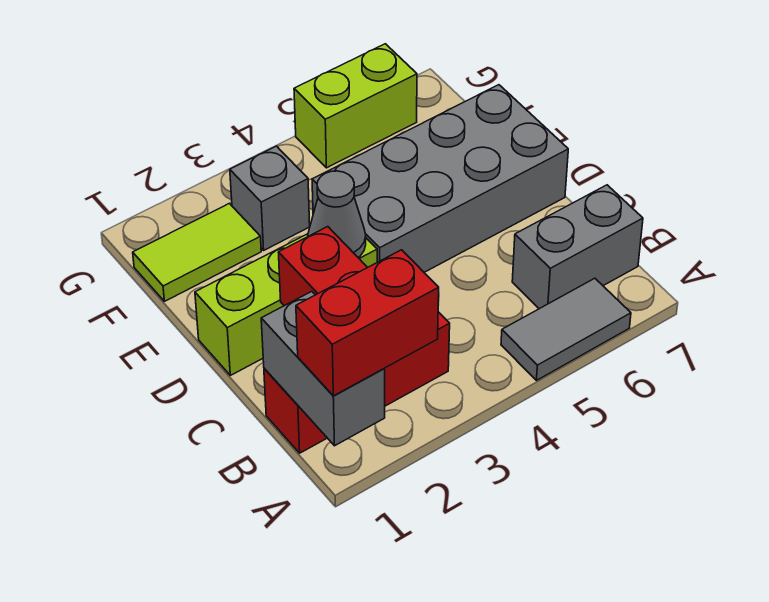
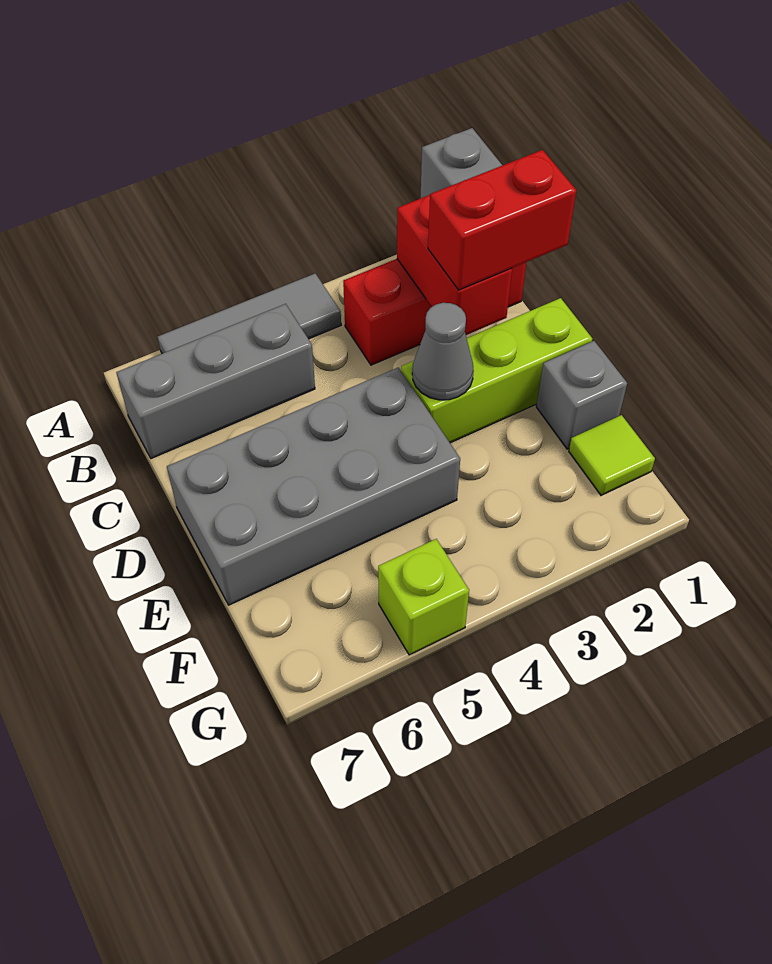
red 1x2 brick [296,250,439,396] -> red 1x2 brick moved to [428,150,576,290]
grey 1x2 tile [501,278,631,380] -> grey 1x3 tile [158,273,341,354]
grey 1x2 brick [512,185,643,309] -> grey 1x3 brick [116,304,315,458]
lime 1x2 tile [133,203,261,301] -> lime 1x1 tile [569,415,655,495]
grey 1x1 brick [230,146,310,250] -> grey 1x1 brick moved to [536,341,627,449]
lime 1x2 brick [294,44,417,168] -> lime 1x1 brick [378,539,469,655]

